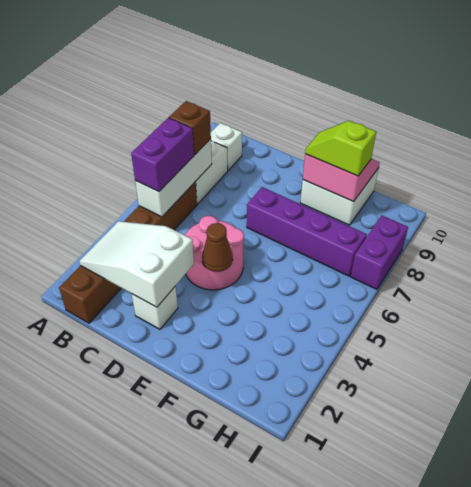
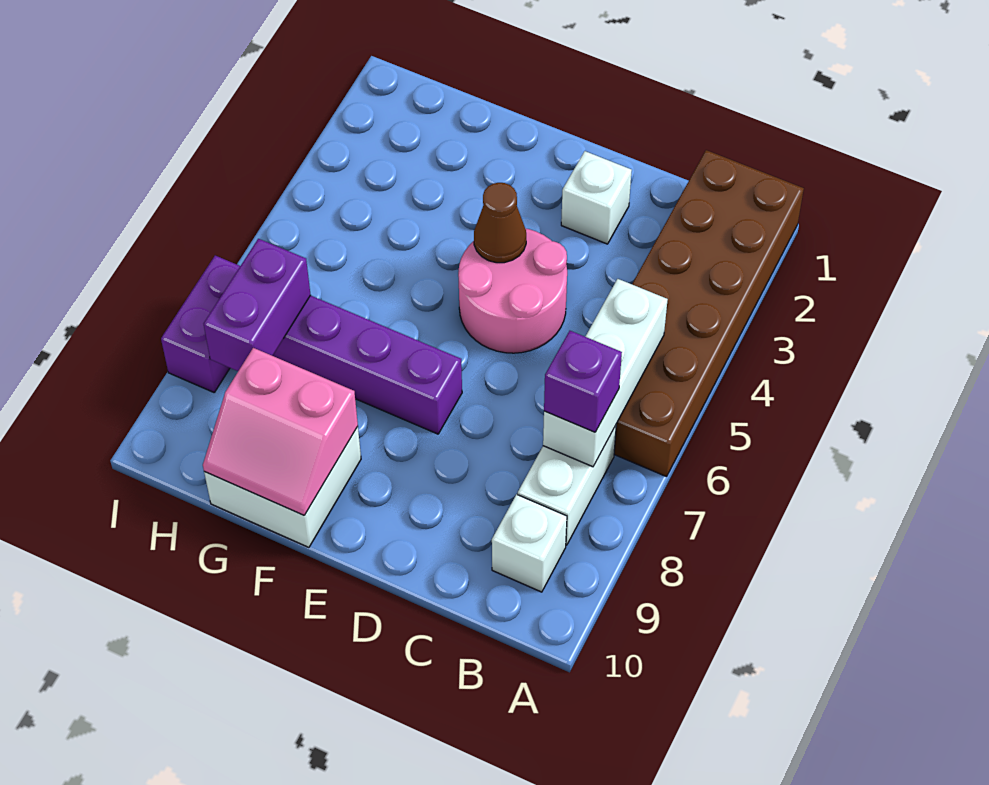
brown 1x6 brick [59,182,197,323] -> brown 2x6 brick [614,150,804,477]
white 2x3 slope [79,221,194,307] -> none
purple 1x2 brick [131,118,194,192] -> purple 1x2 brick moved to [204,239,310,371]
brown 1x1 brick [169,101,211,155] -> purple 1x1 brick [544,331,622,432]
lime 1x2 slope [305,121,376,176] -> none

